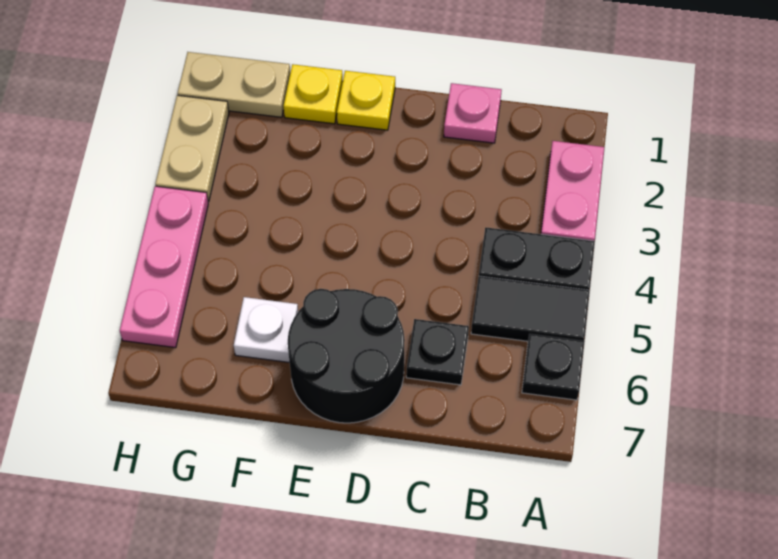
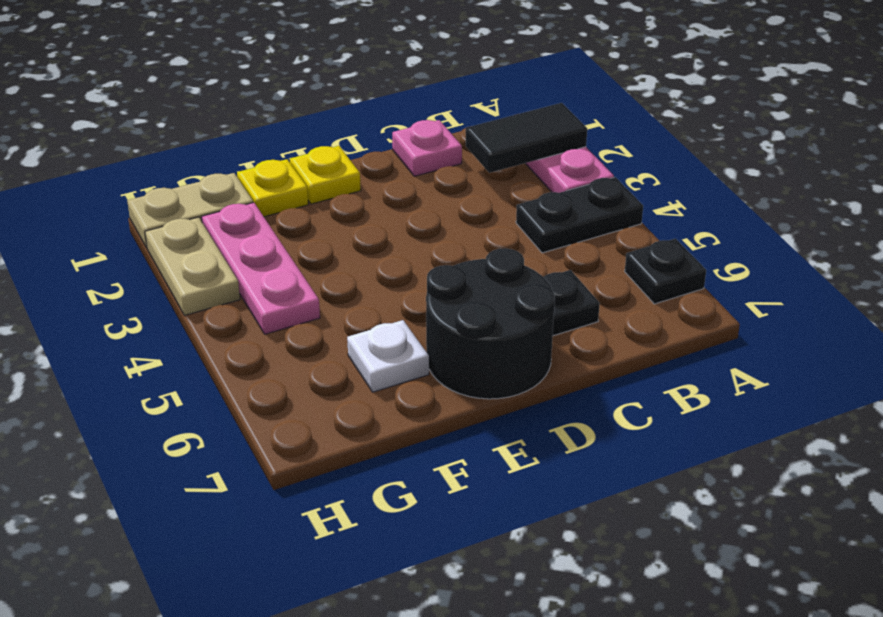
black 1x2 tile [471,276,590,341] -> black 1x2 tile moved to [466,103,587,173]
pink 1x3 plate [120,186,208,348] -> pink 1x3 plate moved to [202,203,320,334]

